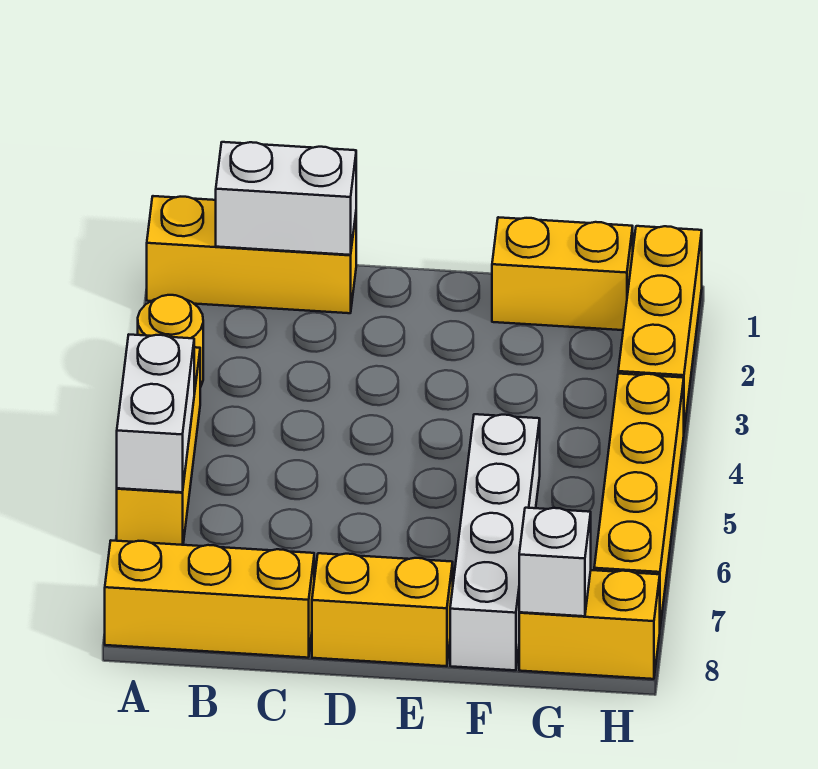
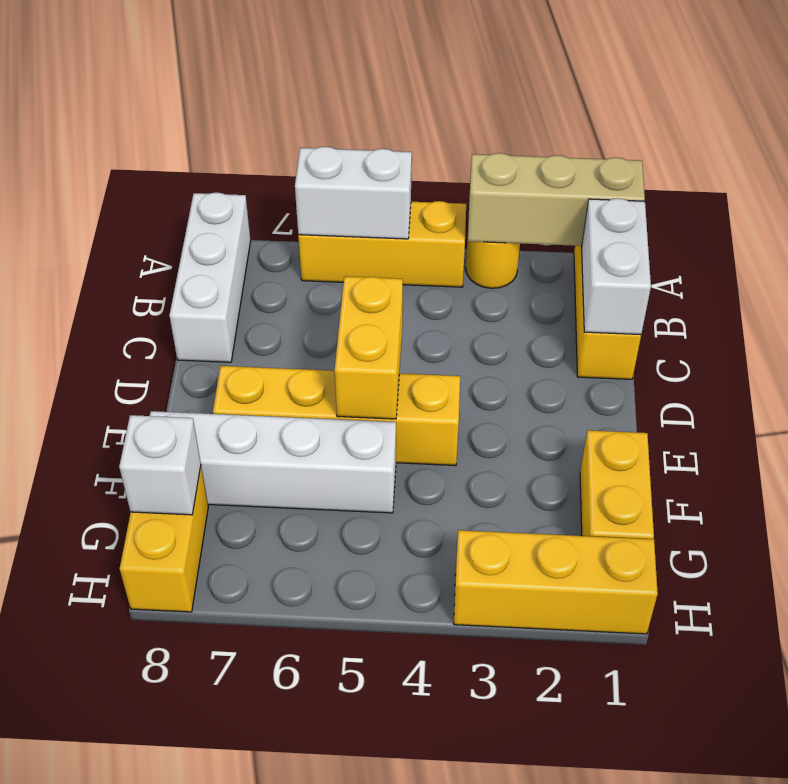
none -> tan 1x3 brick [468,153,645,246]
yellow 1x3 brick [105,541,314,658] -> white 1x3 brick [169,193,251,362]
yellow 1x2 brick [312,553,453,666] -> yellow 1x2 brick moved to [335,276,403,419]
yellow 1x4 brick [594,374,684,626] -> yellow 1x4 brick moved to [213,366,460,465]

